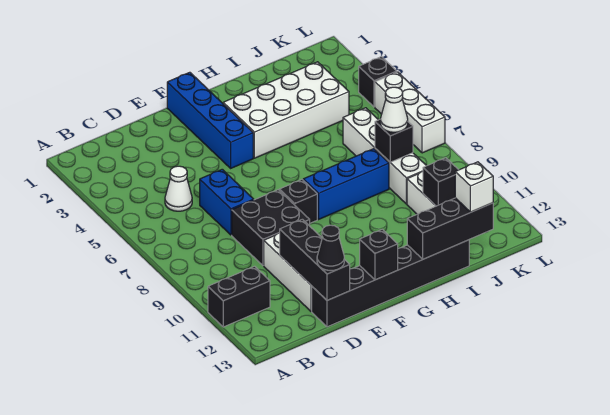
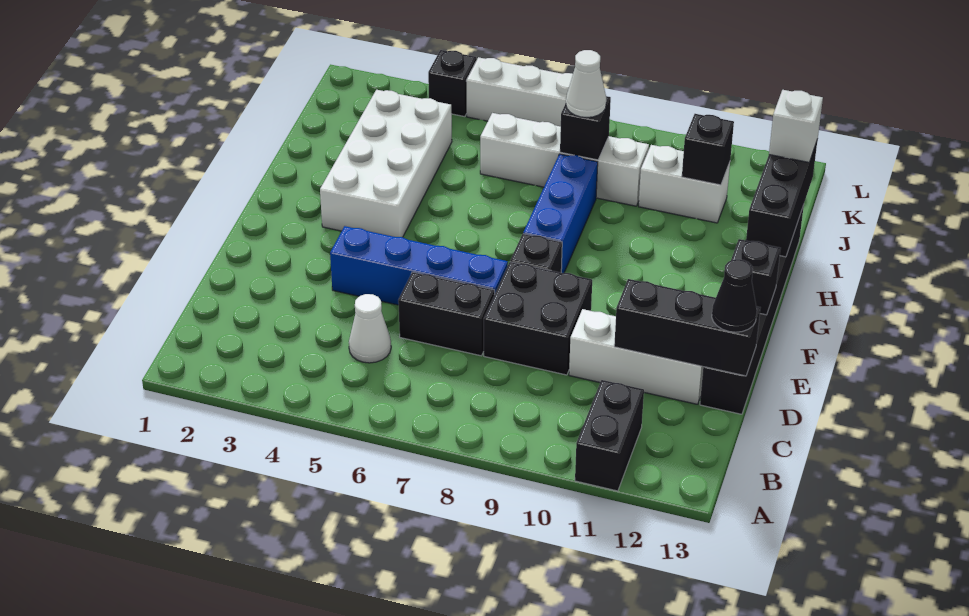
blue 1x2 brick [200,169,254,235] -> black 1x2 brick [398,272,495,356]
blue 1x4 brick [167,72,253,168] -> blue 1x4 brick moved to [330,226,508,305]

